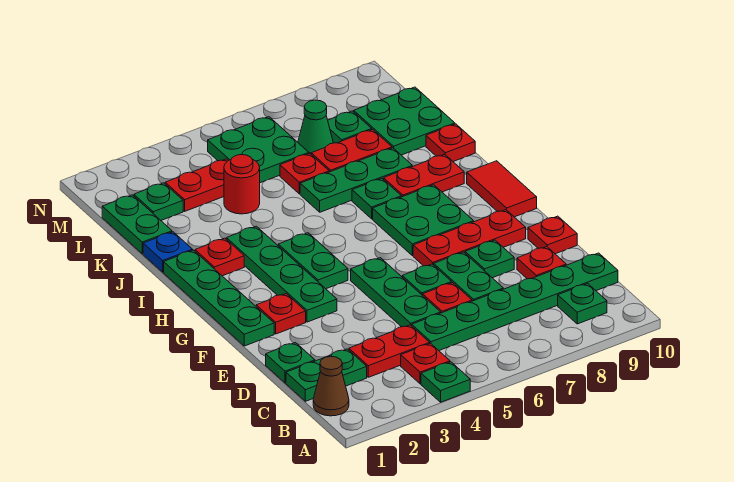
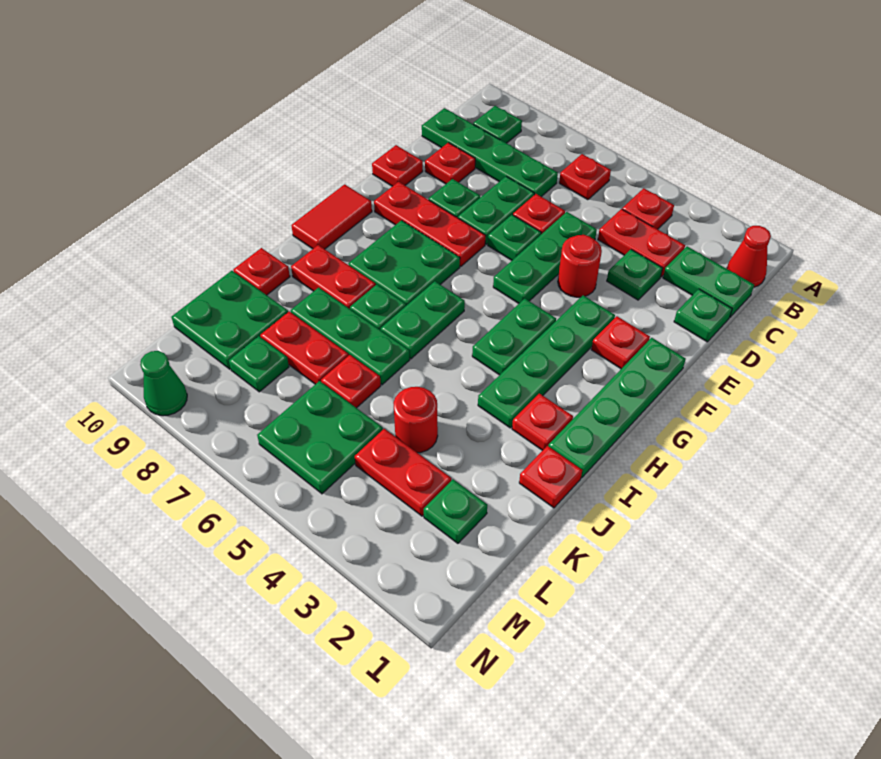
green 1x1 plate [421,362,470,402] -> green 1x1 plate moved to [607,250,663,300]
brown 1x1 cone [313,356,349,416] -> red 1x1 cone [727,226,771,287]
none -> red 1x1 plate [559,154,611,200]
green 1x6 plate [412,253,618,350] -> green 1x4 plate [422,108,558,197]
none -> red 1x1 round brick [558,235,602,297]
blue 1x1 plate [143,232,193,272] -> red 1x1 plate [519,446,582,508]
green 1x2 plate [102,195,172,254] -> green 1x2 plate moved to [381,281,465,359]
green 1x1 cone [298,100,333,154] -> green 1x1 cone moved to [140,351,187,416]

